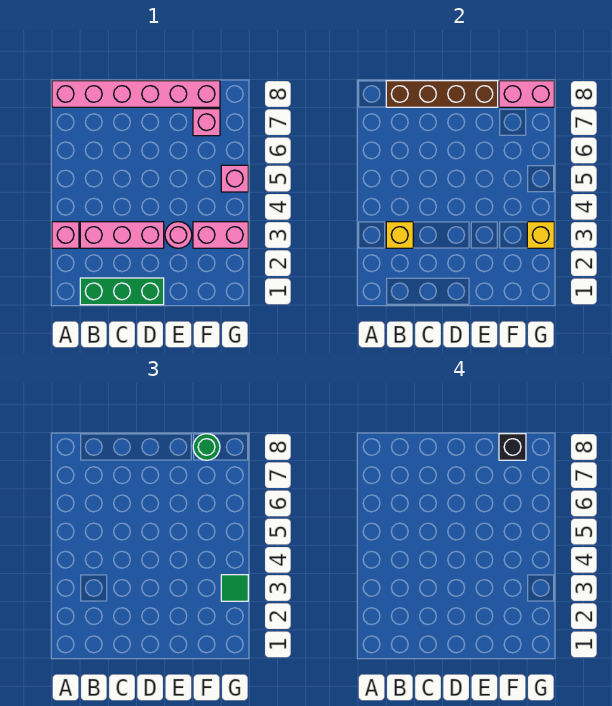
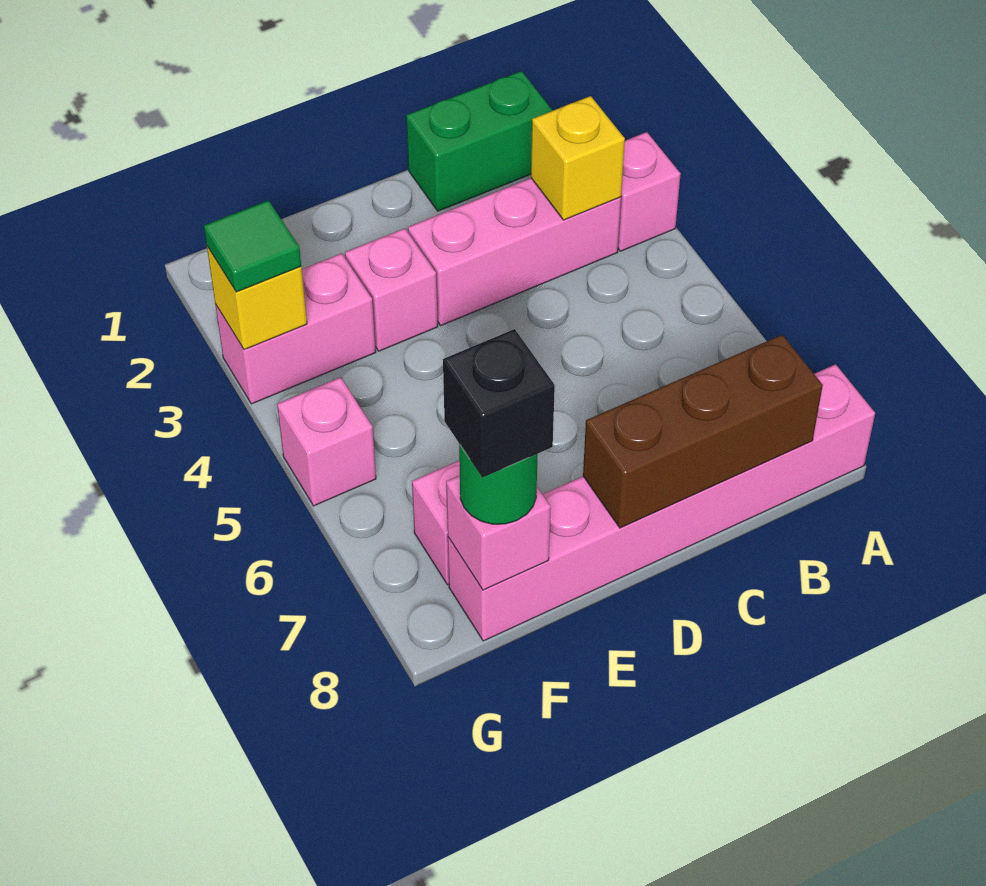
green 1x3 brick [80,278,164,305] -> green 1x2 brick [406,71,553,211]
brown 1x4 brick [386,81,498,107] -> brown 1x3 brick [583,335,823,528]
pink 1x1 round brick [165,222,192,248] -> pink 1x1 brick [345,228,438,351]
pink 1x2 brick [499,81,554,107] -> pink 1x1 brick [446,475,551,590]

